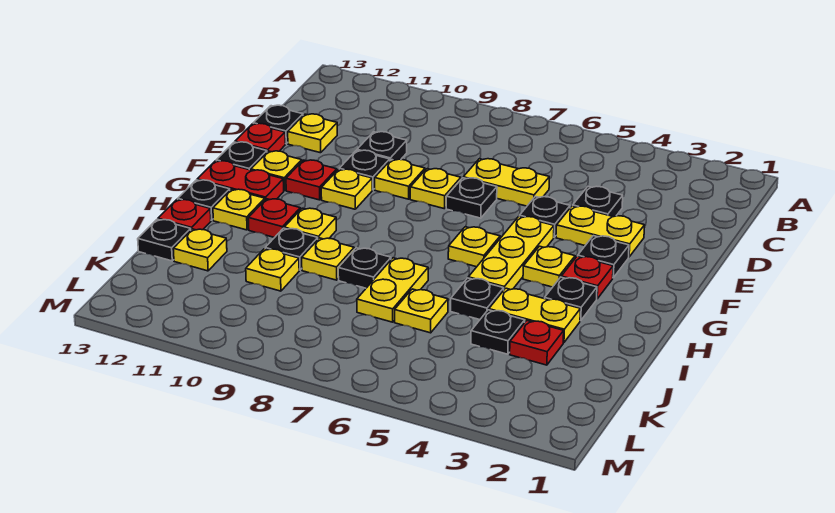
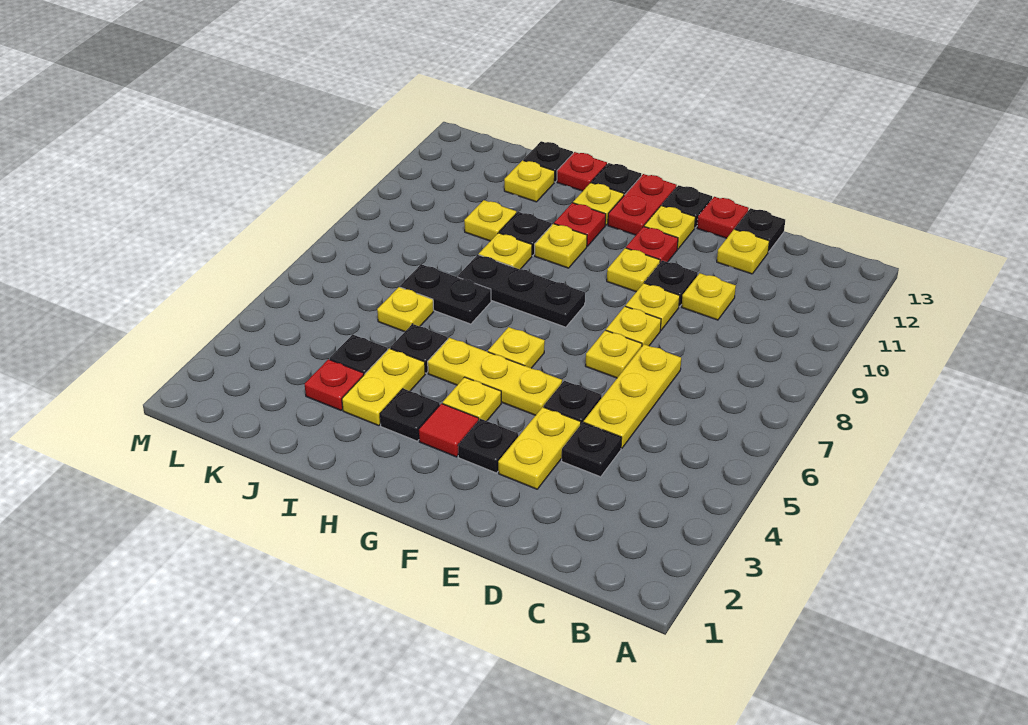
yellow 1x2 plate [463,159,549,206] -> yellow 1x3 plate [584,344,681,448]
black 1x1 plate [357,132,407,160] -> yellow 1x1 plate [682,273,736,320]
black 1x1 plate [446,178,497,218] -> yellow 1x1 plate [586,330,642,378]
red 1x1 plate [561,256,613,299] -> red 1x1 tile [419,404,479,457]
yellow 1x2 plate [357,258,428,322] -> black 1x2 plate [400,264,491,324]
black 1x1 plate [338,248,391,288] -> black 1x3 plate [458,255,585,327]

